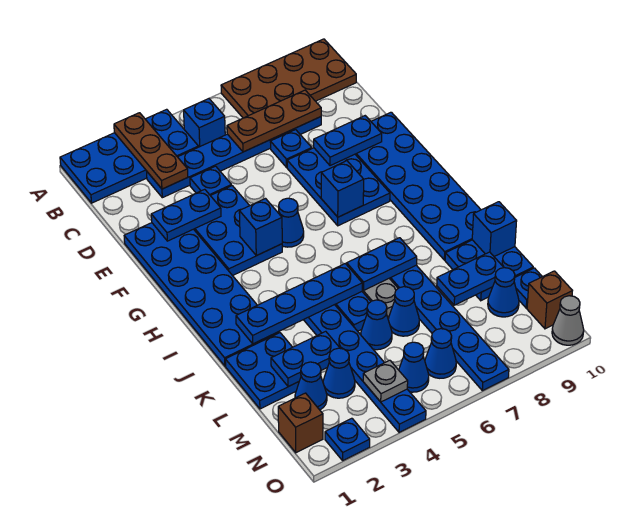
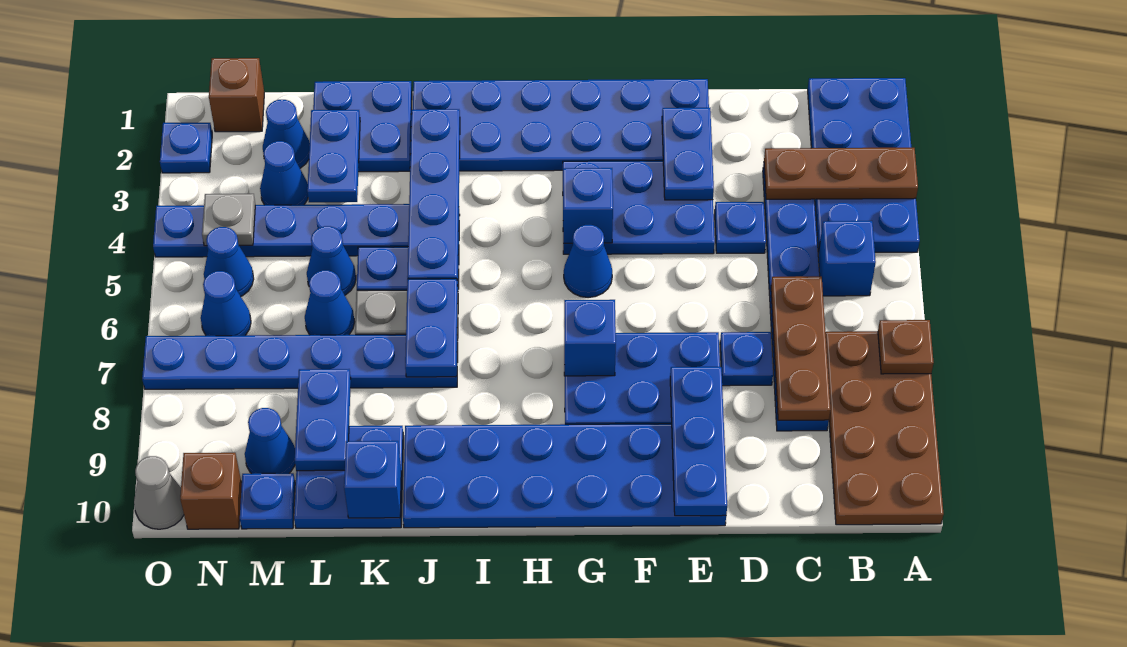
none -> brown 1x1 plate [878,320,934,374]
blue 1x2 plate [314,116,382,166] -> blue 1x3 plate [670,367,727,516]

